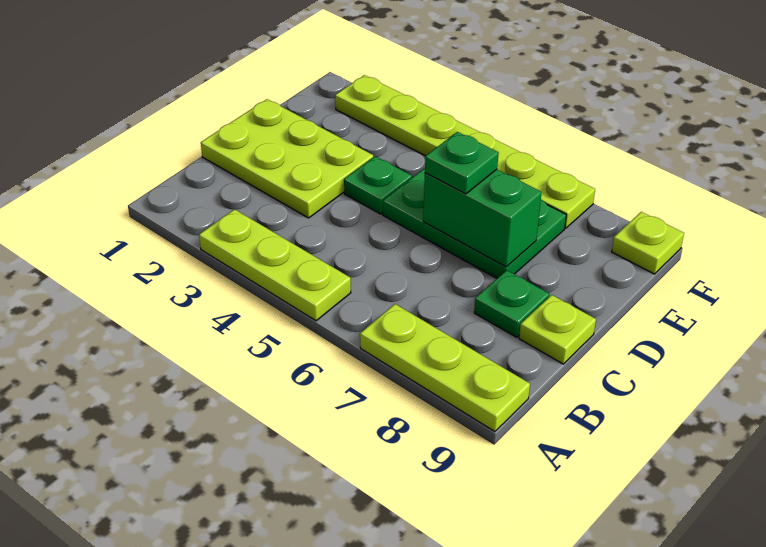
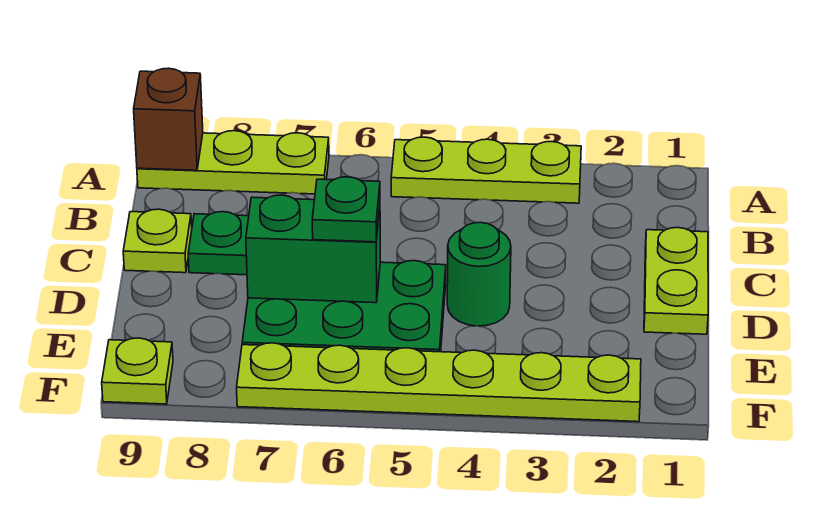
none -> brown 1x1 brick [134,68,203,170]
lime 2x3 plate [201,99,373,218] -> lime 1x2 plate [644,228,708,334]
green 1x1 plate [344,156,412,214] -> green 1x1 round brick [447,222,511,326]

